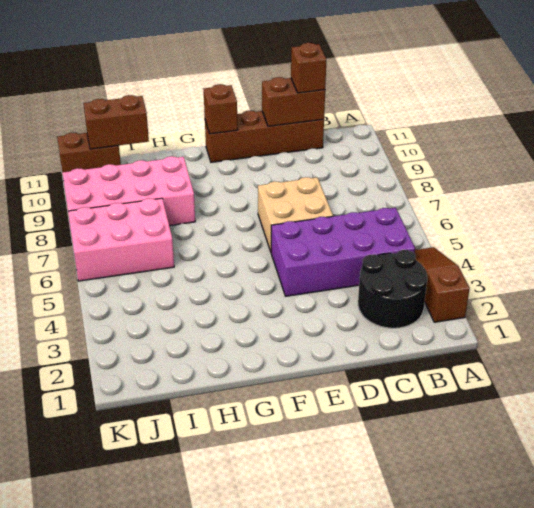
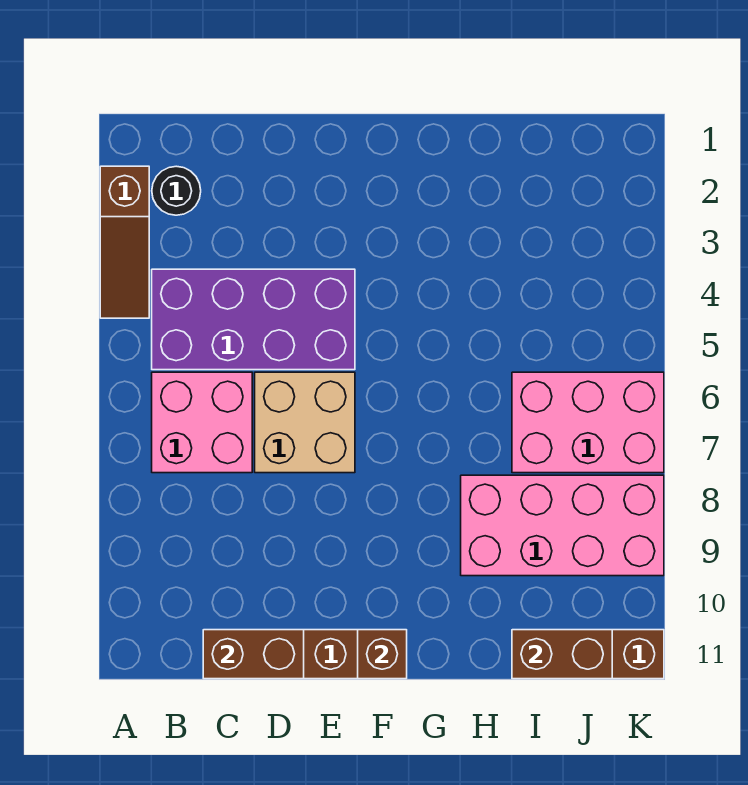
black 2x2 round brick [358,250,427,328] -> black 1x1 round brick [152,166,201,215]
none -> pink 2x2 brick [152,372,252,473]
brown 1x1 brick [291,43,326,93] -> none

